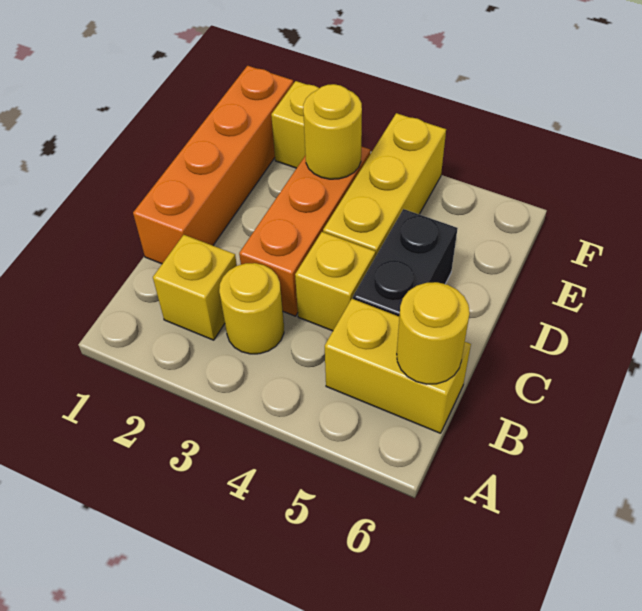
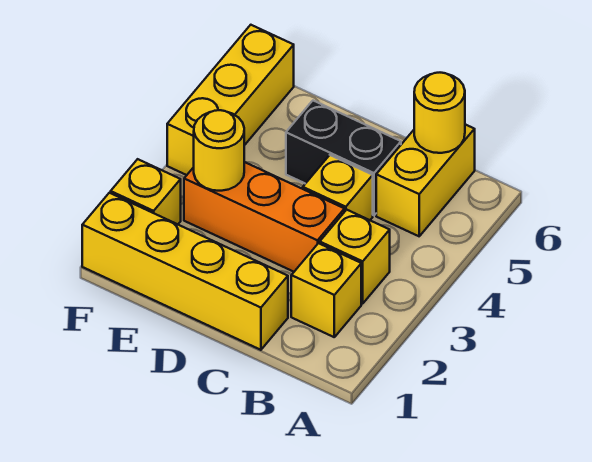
yellow 1x1 round brick [219,263,284,354] -> yellow 1x1 brick [320,210,390,304]
orange 1x4 brick [133,66,293,264] -> yellow 1x4 brick [82,193,288,350]
yellow 1x3 brick [323,113,446,257] -> yellow 1x3 brick turned to [167,25,294,175]

